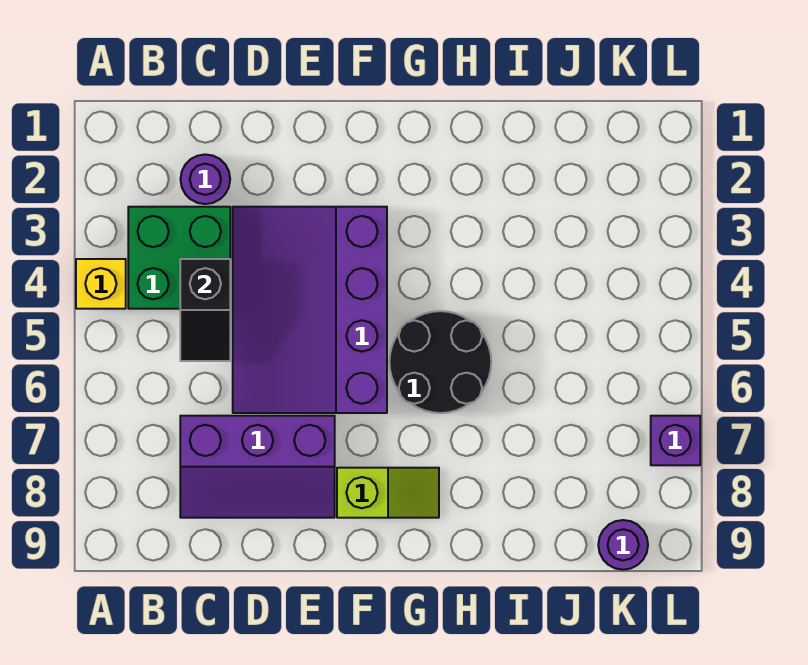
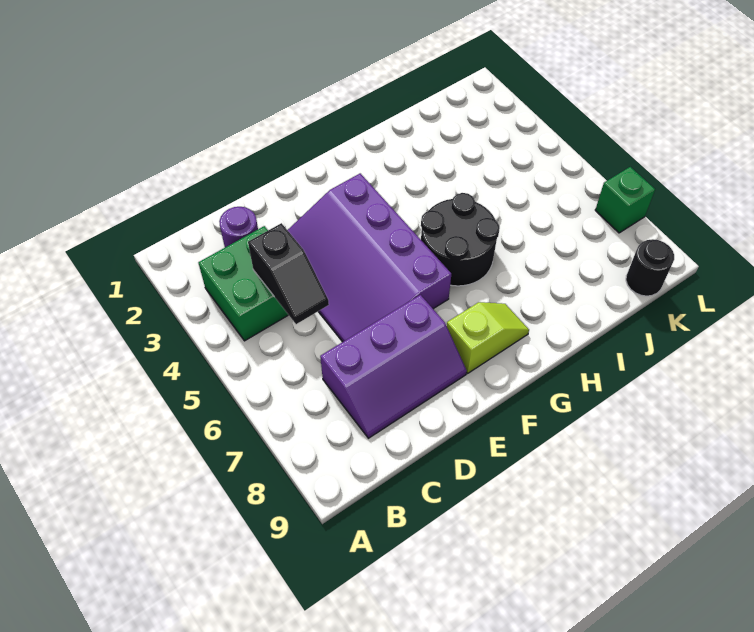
yellow 1x1 brick [76,259,126,309] -> none
purple 1x1 round brick [598,520,648,570] -> black 1x1 round brick [626,239,674,296]
purple 1x1 brick [651,416,700,465] -> green 1x1 brick [595,167,655,233]

